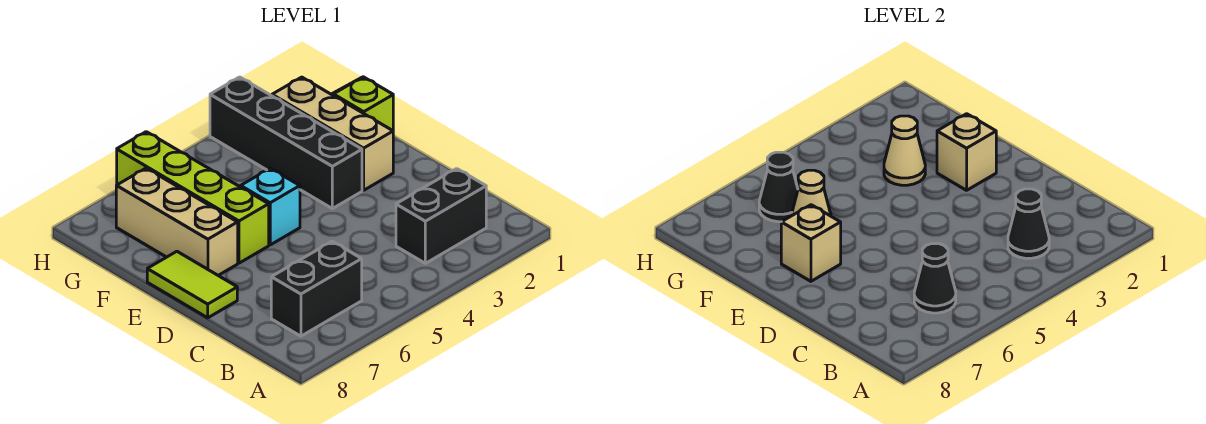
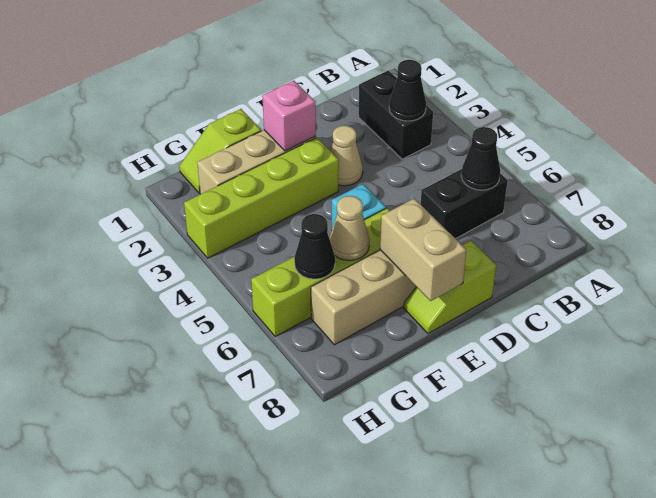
black 1x2 brick [271,241,362,336] -> black 1x2 brick turned to [421,169,508,239]
lime 1x2 tile [147,251,237,318] -> lime 1x2 slope [404,241,496,334]
tan 1x1 brick [937,114,996,190] -> pink 1x1 brick [262,81,316,151]
black 1x4 brick [210,77,362,209] -> lime 1x4 brick [184,138,339,258]
tan 1x1 brick [781,205,841,281] -> tan 1x2 brick [380,199,466,301]
tan 1x1 cone [884,116,925,185] -> tan 1x1 cone moved to [330,126,363,186]

